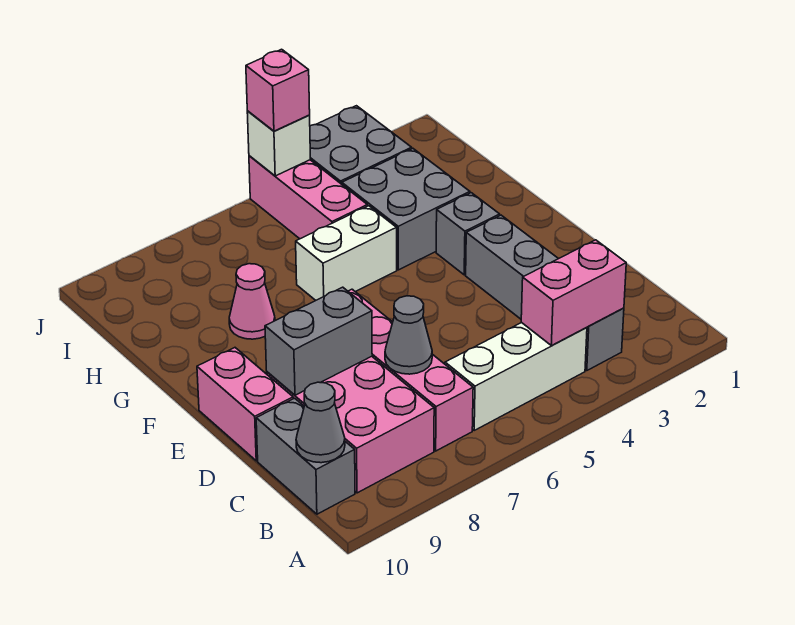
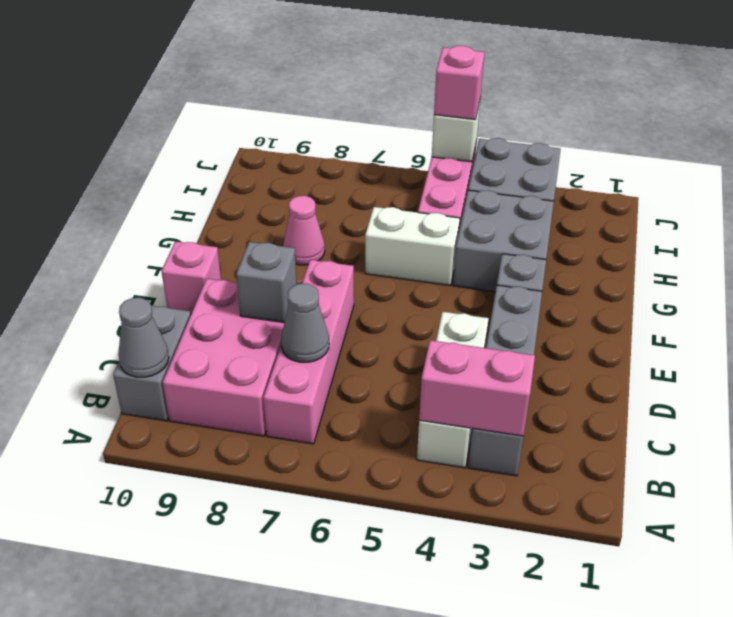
white 1x3 brick [445,323,587,430] -> white 1x3 brick turned to [417,312,489,468]
grey 1x2 brick [265,287,372,395] -> grey 1x1 brick [236,242,297,322]
pink 1x2 brick [197,348,293,461] -> pink 1x1 brick [162,241,221,314]

